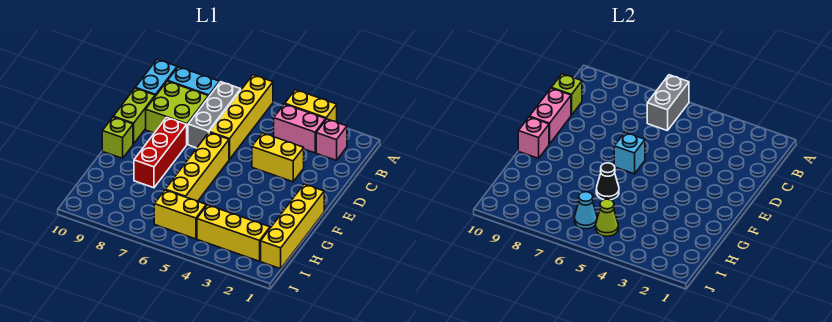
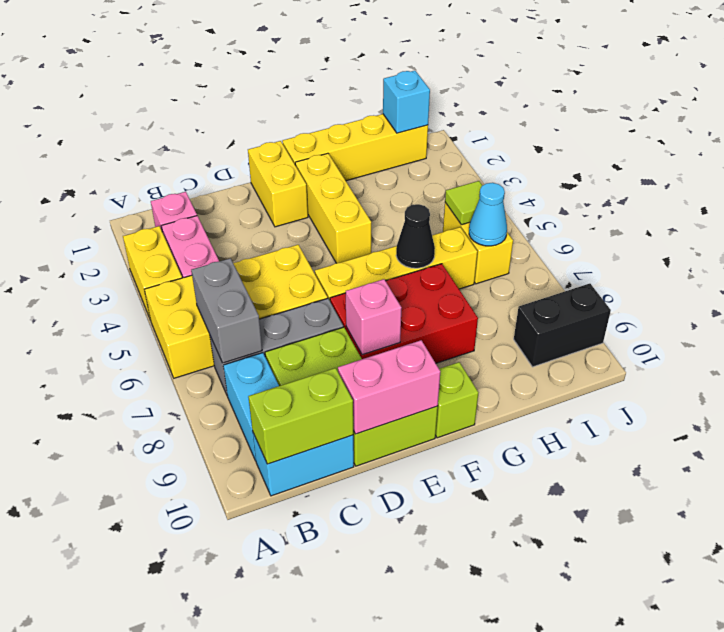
yellow 1x4 brick [209,75,273,159] -> yellow 2x4 brick [144,245,328,378]
grey 1x2 brick [647,75,689,131] -> grey 1x2 brick turned to [191,258,262,363]
lime 1x1 brick [552,74,582,115] -> lime 1x2 brick [248,368,353,464]
yellow 1x2 brick [252,133,304,182] -> yellow 1x2 brick moved to [248,141,308,227]
cyan 1x1 brick [614,133,645,174] -> cyan 1x1 brick moved to [383,71,430,133]
red 1x3 brick [134,118,187,188] -> red 2x3 brick [330,264,478,363]
pink 1x1 brick [518,117,549,158] -> pink 1x1 brick moved to [346,279,402,355]
yellow 1x3 brick [197,205,270,261] -> yellow 1x3 brick moved to [295,153,371,263]
lime 1x1 cone [596,199,618,236] -> lime 1x1 tile [445,181,482,225]
none -> black 1x2 brick [514,284,611,367]

